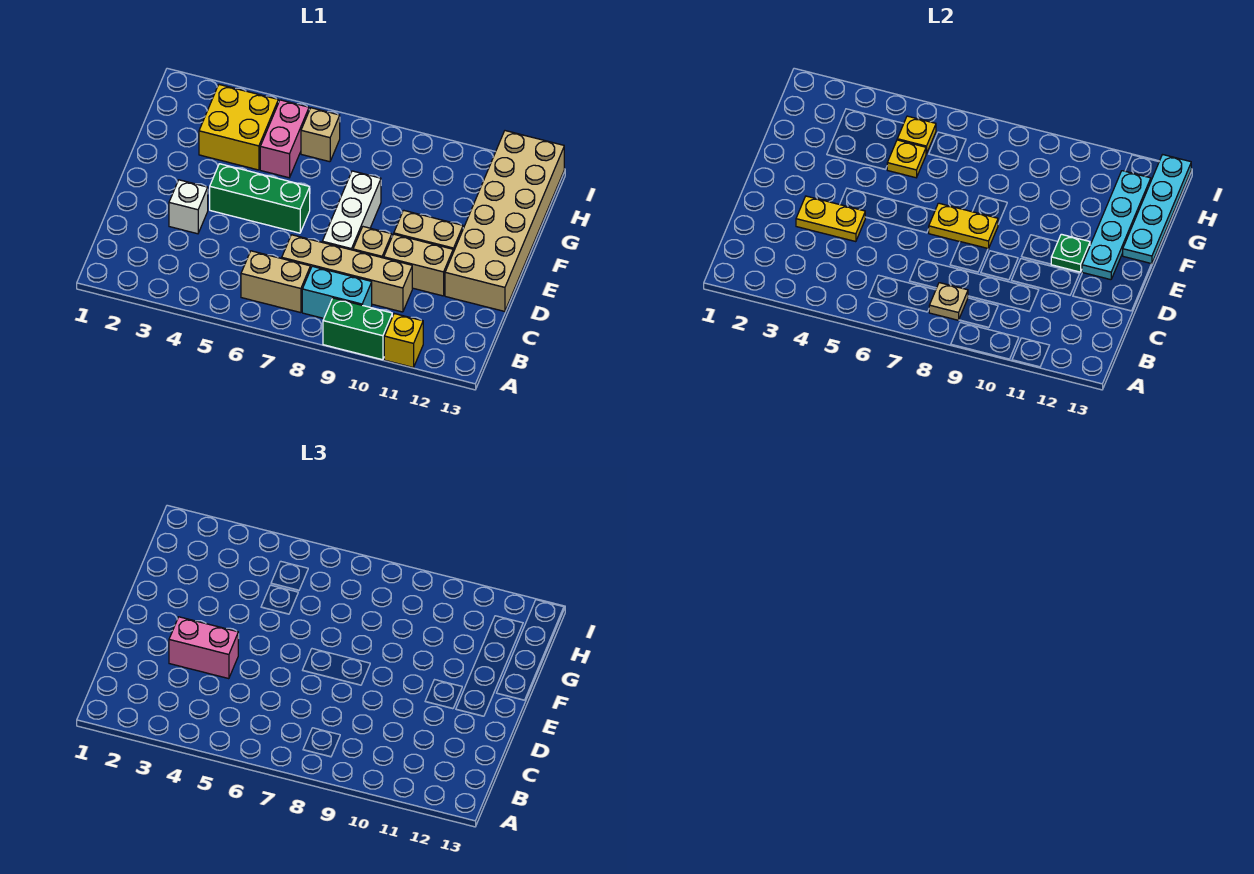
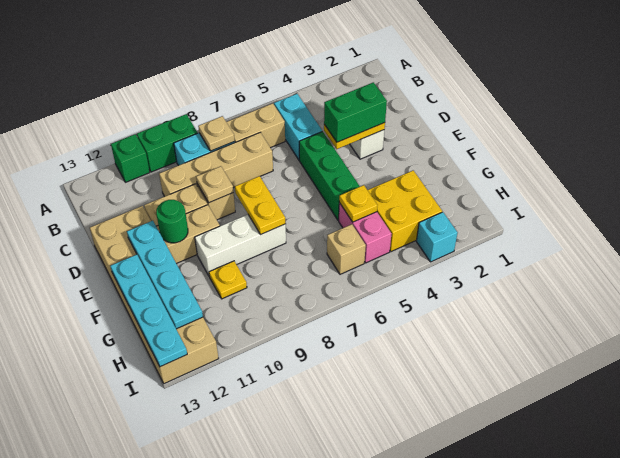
yellow 1x1 brick [384,314,423,368] -> green 1x1 brick [111,134,150,182]
none -> cyan 1x2 brick [274,94,322,160]
pink 1x2 brick [169,617,238,679] -> green 1x2 brick [324,82,387,142]
white 1x3 brick [322,171,381,250] -> white 1x3 brick turned to [195,214,286,276]
none -> tan 1x1 plate [196,166,233,203]
green 1x3 brick [210,164,310,233] -> green 1x3 brick turned to [299,131,360,220]
yellow 1x2 plate [929,203,998,249] -> yellow 1x2 plate turned to [235,176,286,235]
green 1x1 plate [1051,234,1090,272] -> green 1x1 round brick [156,200,188,243]
yellow 1x1 plate [897,116,936,154] -> yellow 1x1 plate moved to [209,261,247,299]
none -> cyan 1x1 brick [416,212,457,262]

